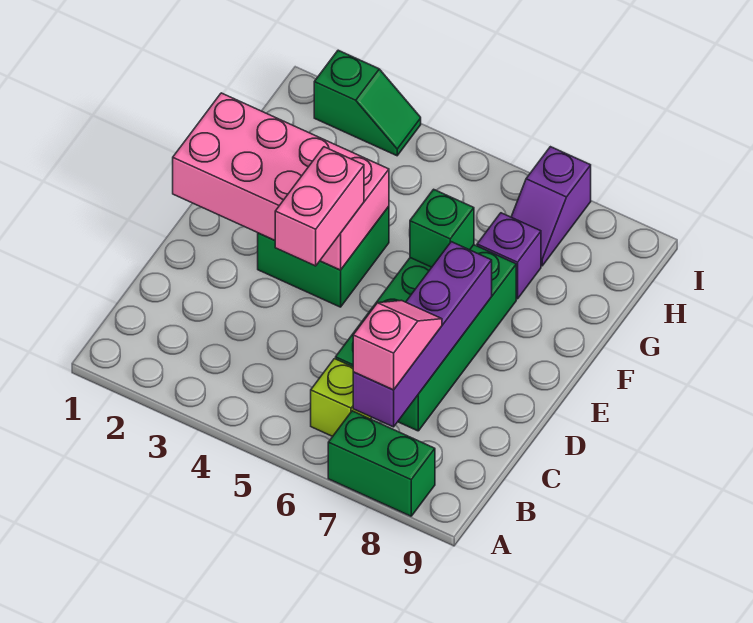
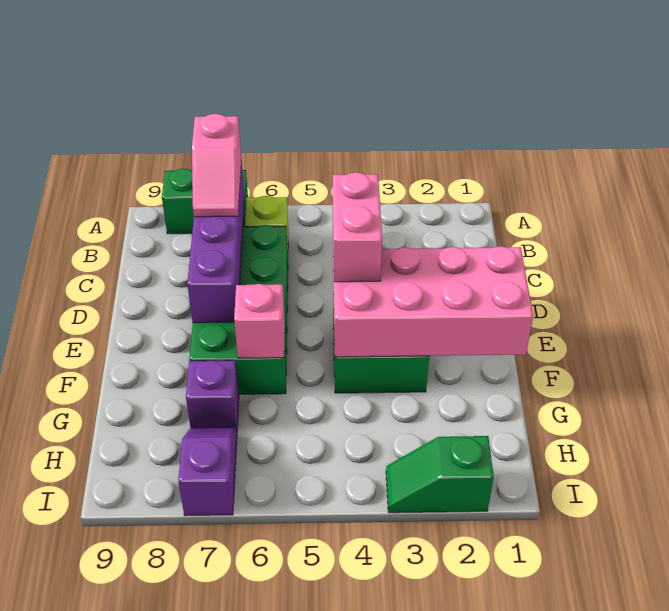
green 1x1 brick [410,189,474,267] -> pink 1x1 brick [234,284,285,358]

